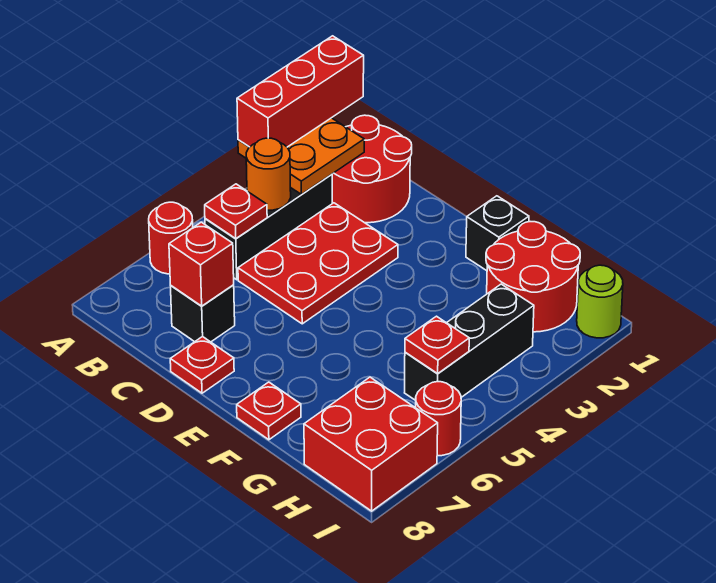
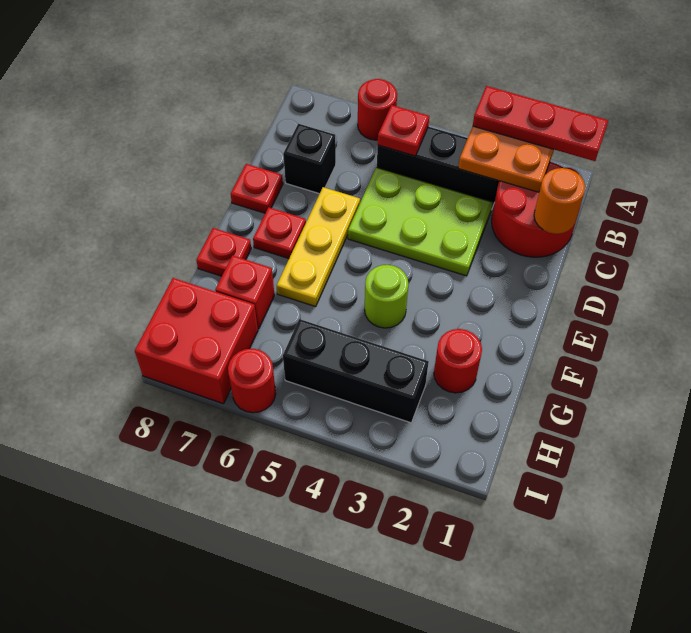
red 1x3 brick [237,36,364,147] -> red 1x3 plate [473,86,608,161]
orange 1x1 round brick [246,138,291,210] -> orange 1x1 round brick moved to [534,168,585,234]
red 2x3 plate [238,203,398,324] -> lime 2x3 plate [348,167,493,276]
red 1x1 brick [169,222,234,306] -> red 1x1 brick moved to [215,256,275,329]
none -> yellow 1x3 plate [277,187,360,307]
black 1x1 brick [466,196,529,271] -> none
red 2x2 round brick [486,222,580,332] -> red 1x1 round brick [434,329,482,393]
red 1x1 plate [405,316,469,373] -> red 1x1 plate moved to [253,207,306,259]
lime 1x1 round brick [577,265,623,338] -> lime 1x1 round brick moved to [365,265,408,328]

